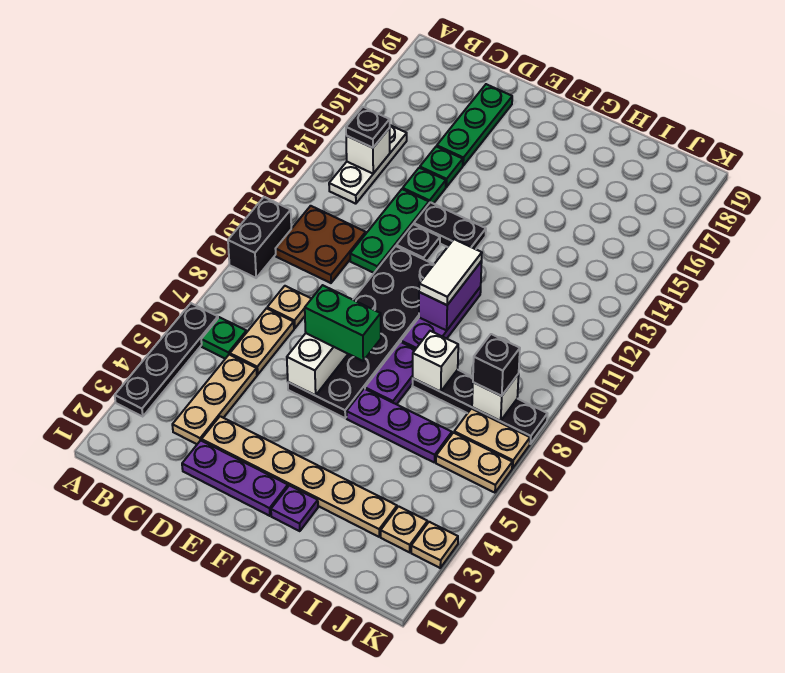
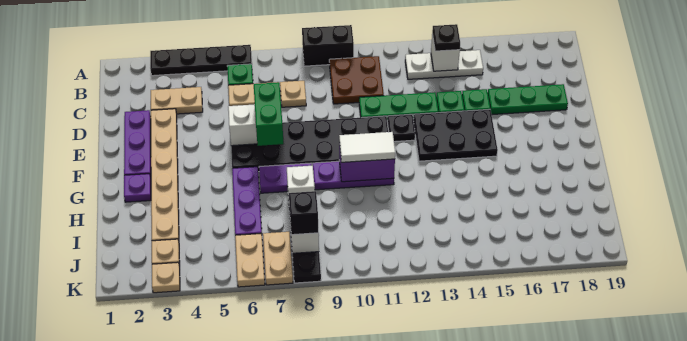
tan 1x3 plate [172,355,257,444] -> tan 1x2 plate [151,87,203,114]
black 1x2 plate [414,202,486,249] -> black 2x3 plate [413,109,498,161]

